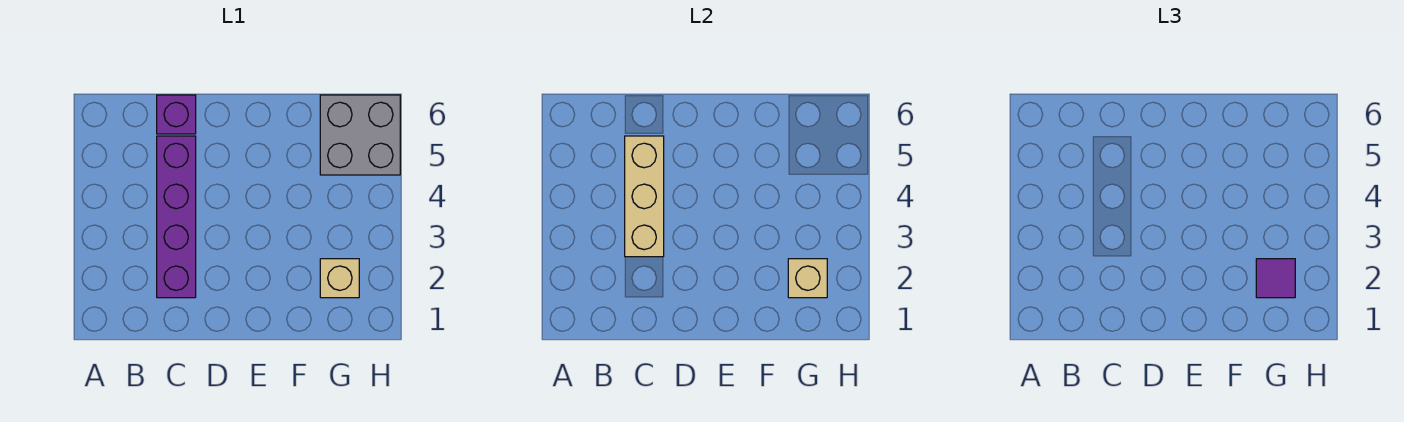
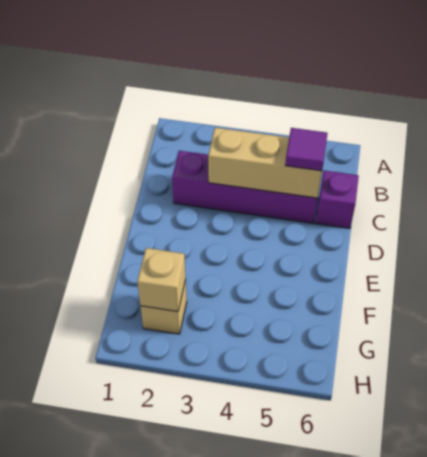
purple 1x1 tile [1256,259,1295,298] -> purple 1x1 tile moved to [285,128,328,171]
grey 2x2 brick [320,95,400,175] -> none

